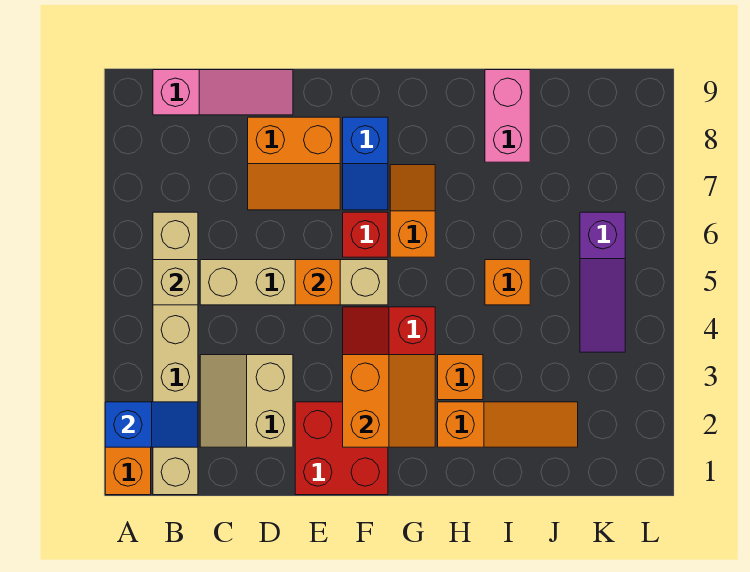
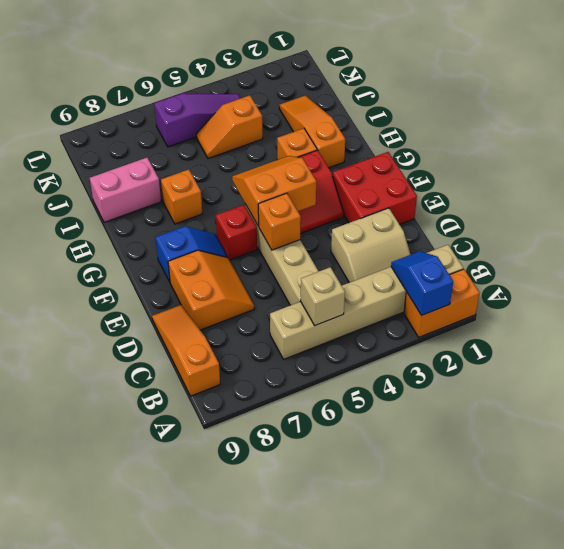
pink 1x3 slope [153,70,293,115] -> orange 1x3 slope [152,305,220,396]
orange 2x2 slope [343,355,435,447] -> orange 2x2 slope moved to [232,156,316,226]
orange 1x2 slope [390,165,435,257] -> orange 1x2 slope moved to [196,95,263,159]
orange 1x1 brick [485,260,530,305] -> orange 1x1 brick moved to [161,169,202,224]

